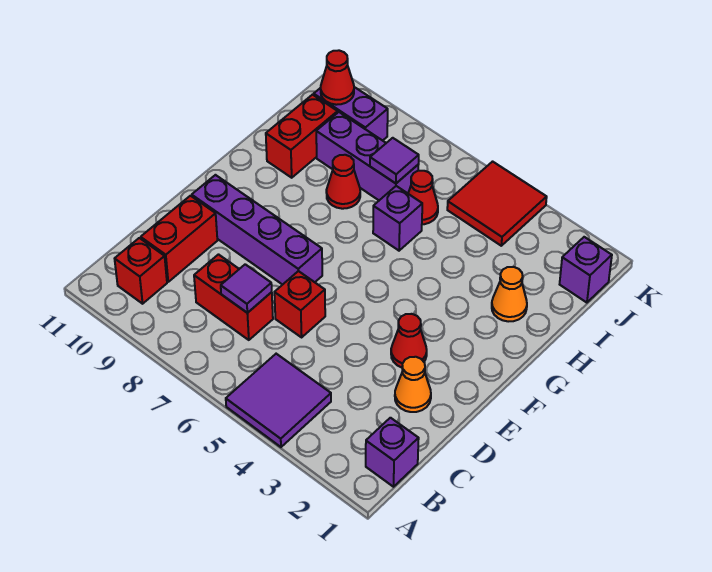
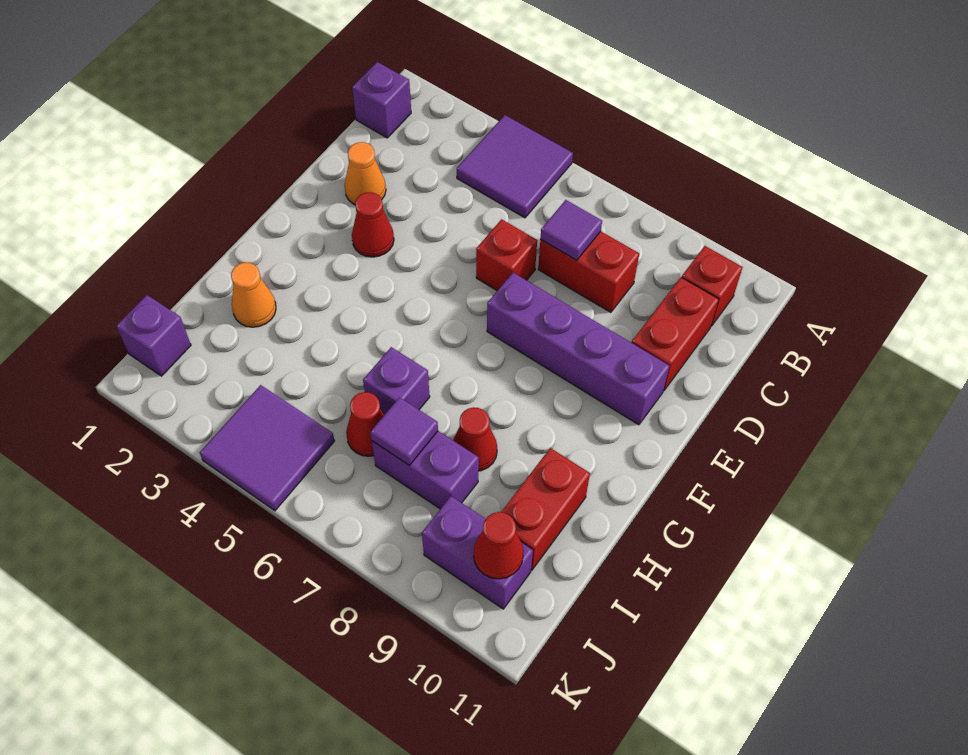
purple 1x3 brick [316,112,418,200] -> purple 1x2 brick [372,431,479,509]
red 2x2 tile [447,162,547,246] -> purple 2x2 tile [199,385,334,511]

